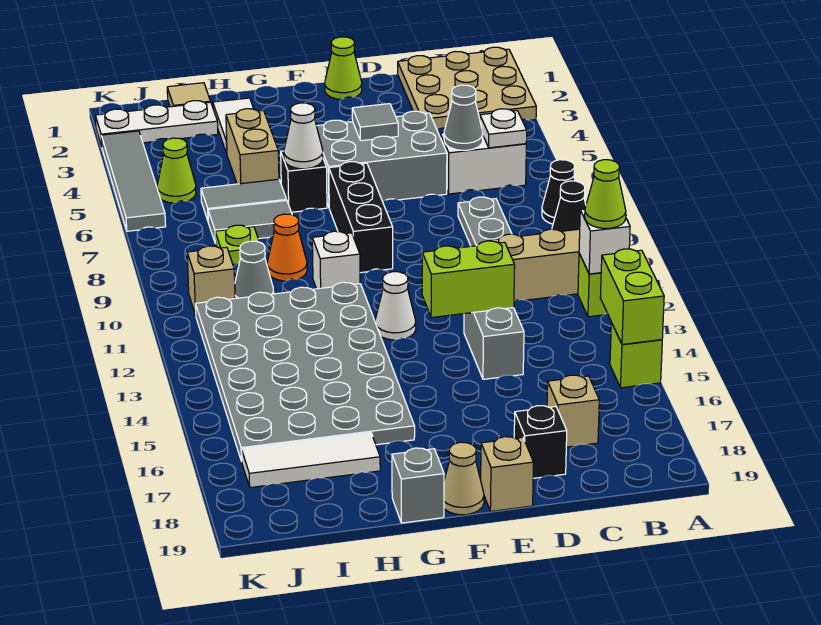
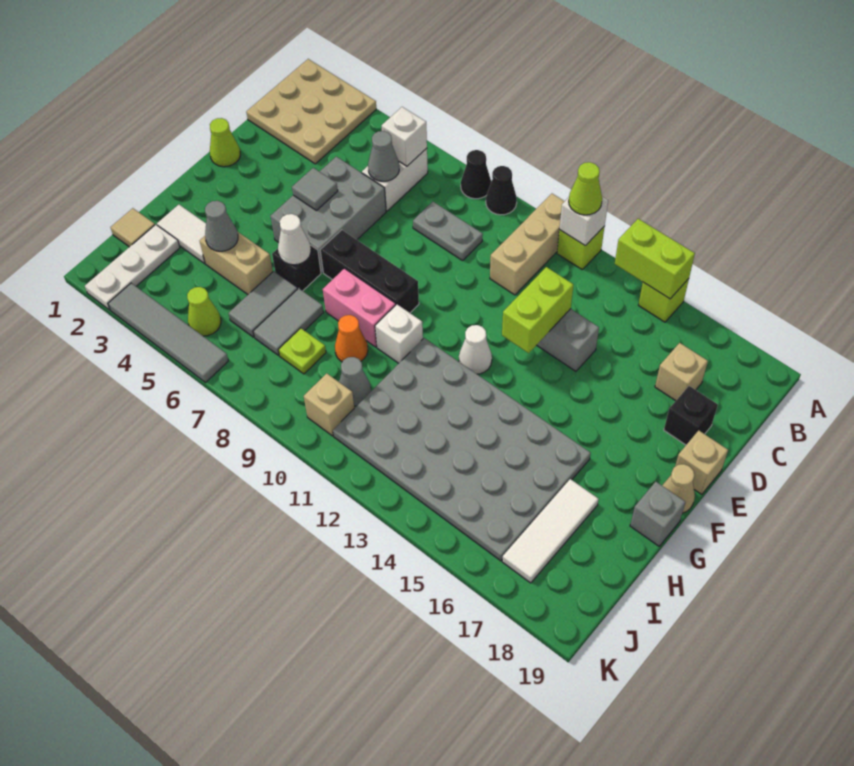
white 1x1 plate [480,109,527,148] -> white 1x1 brick [382,107,427,166]
none -> pink 1x2 brick [323,268,396,347]
none -> grey 1x1 cone [205,201,238,251]

